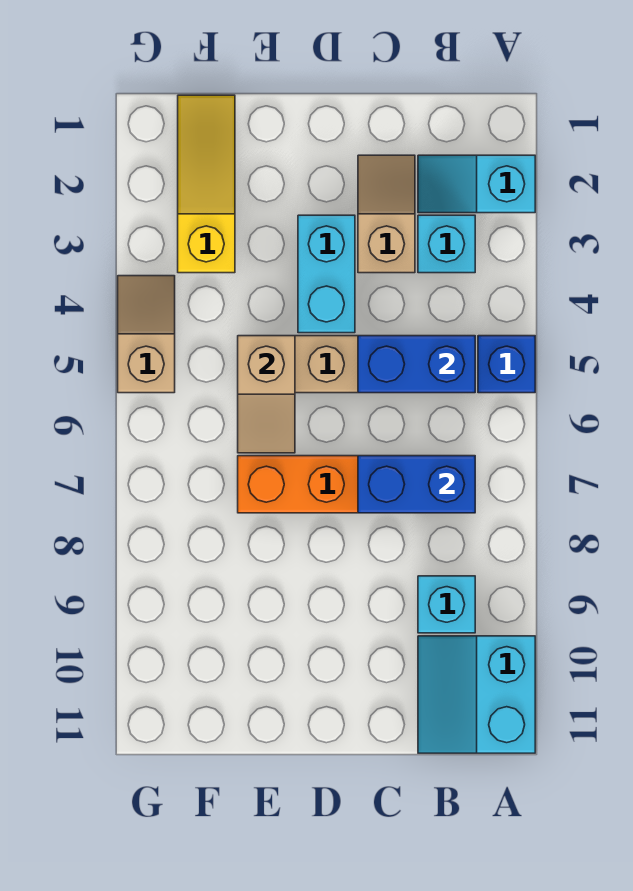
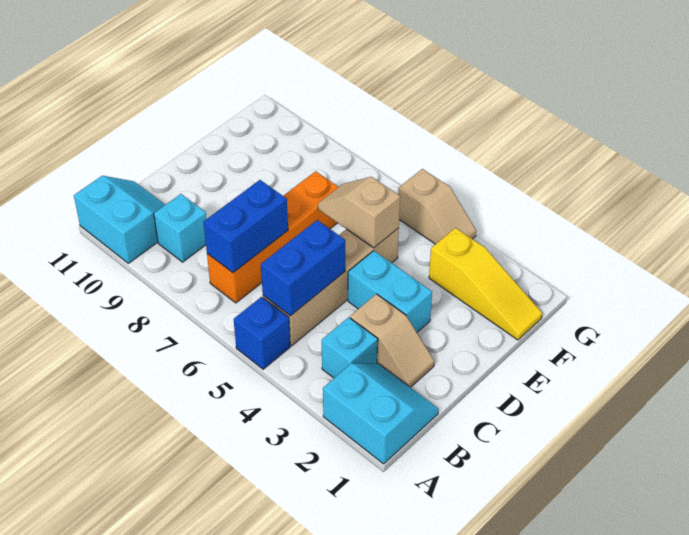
cyan 1x2 slope [418,155,535,213] -> cyan 2x2 slope [323,363,439,464]

